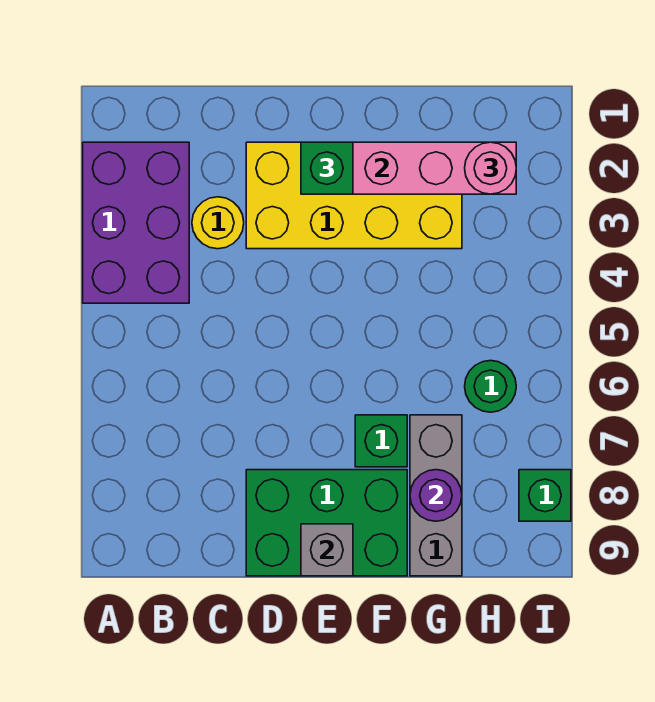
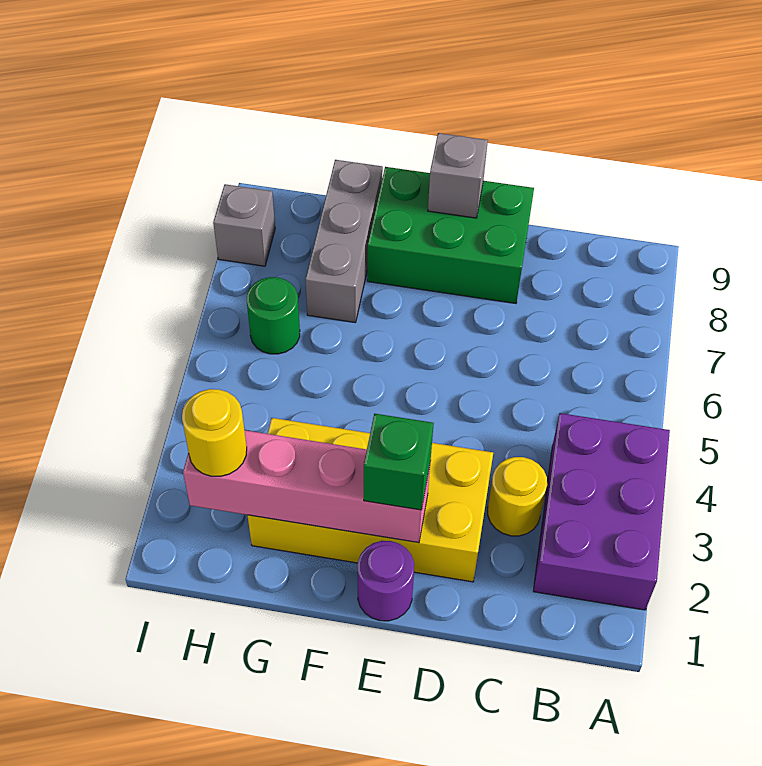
green 1x1 brick [355,415,407,467] -> none
purple 1x1 round brick [410,470,462,521] -> purple 1x1 round brick moved to [358,541,414,621]
pink 1x1 round brick [465,142,516,194] -> yellow 1x1 round brick [182,389,247,476]
green 1x1 brick [519,470,571,521] -> grey 1x1 brick [213,184,275,266]

